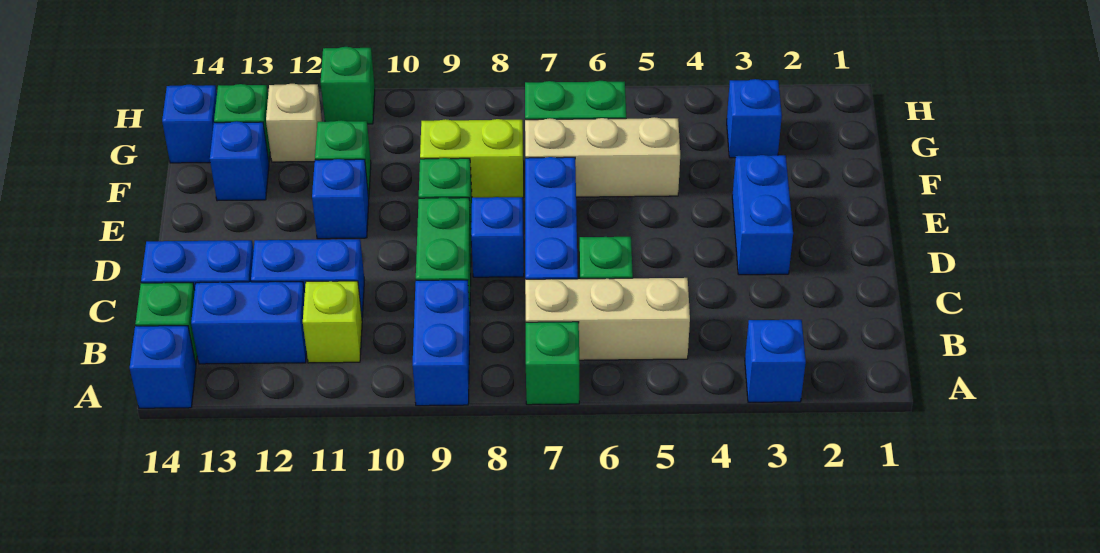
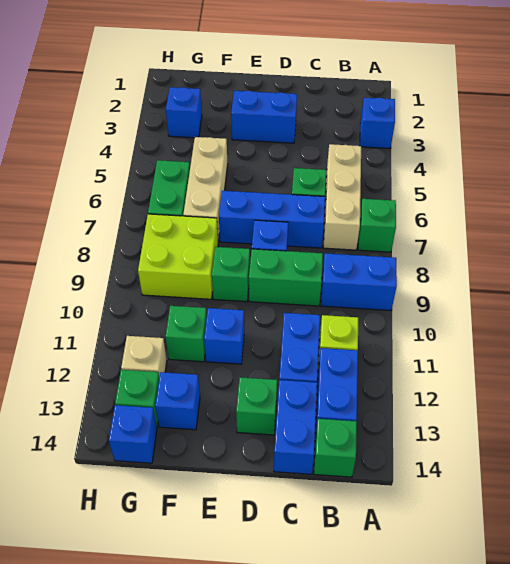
blue 1x1 brick [130,326,196,408] -> none
lime 1x2 brick [420,119,524,198] -> lime 2x2 brick [138,214,218,299]
green 1x1 brick [321,47,375,124] -> green 1x1 brick moved to [236,377,277,435]

